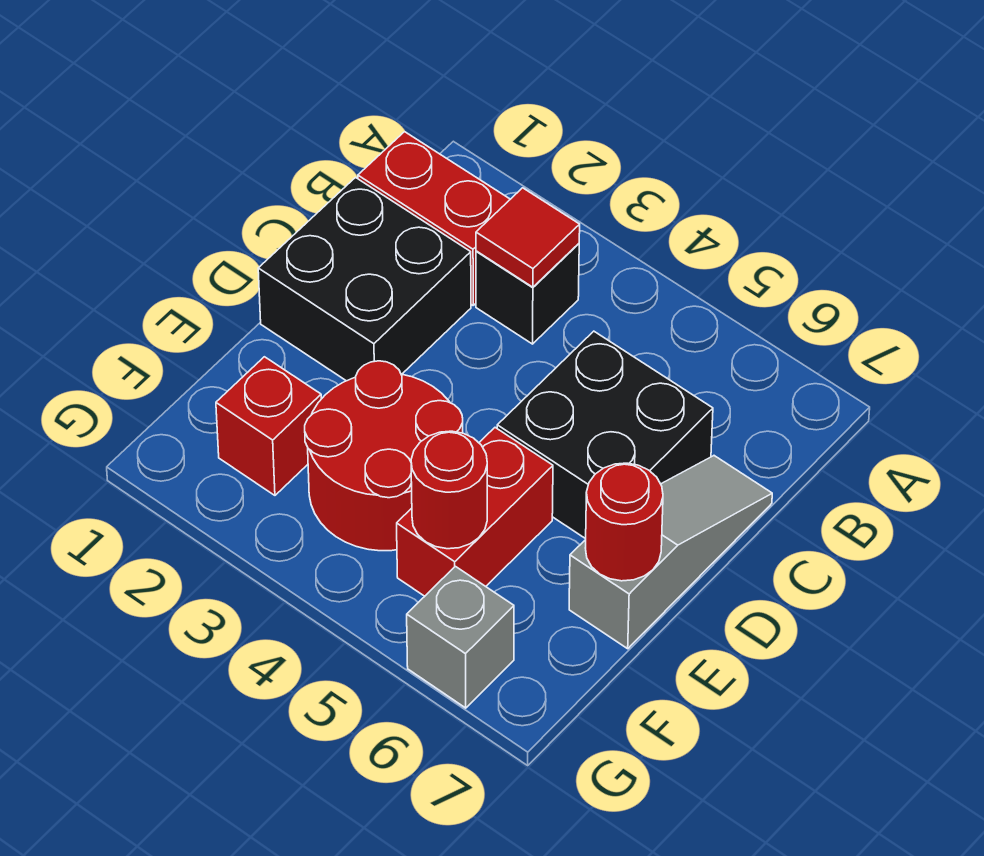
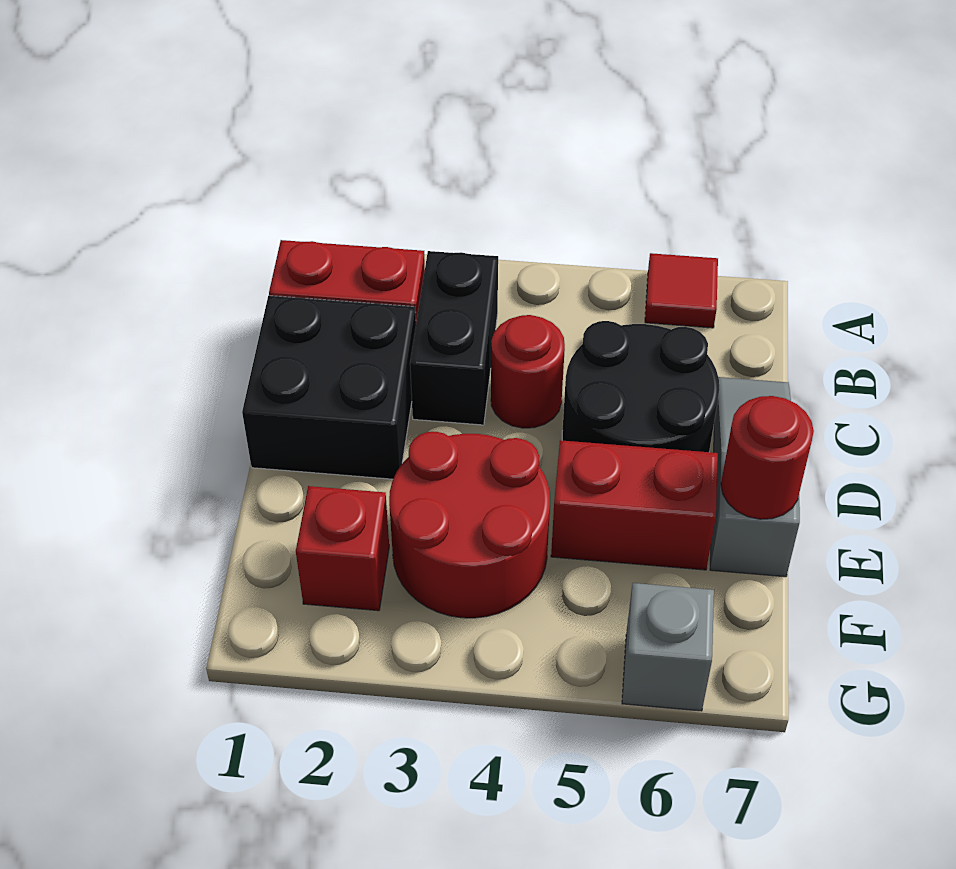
black 1x1 brick [476,244,579,344] -> black 1x2 brick [410,251,498,425]
red 1x1 tile [476,188,580,287] -> red 1x1 tile moved to [645,253,718,328]
black 2x2 brick [497,331,713,539] -> black 2x2 round brick [562,321,719,452]
red 1x2 brick [397,428,553,596] -> red 1x2 brick turned to [551,440,718,570]
red 1x1 round brick [411,431,487,549] -> red 1x1 round brick moved to [491,315,565,428]

